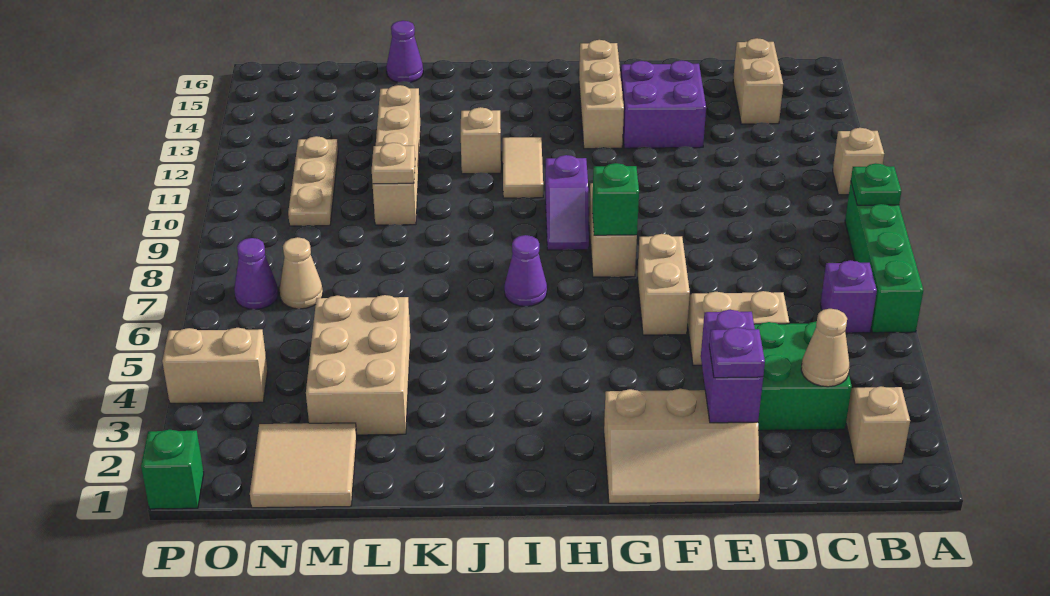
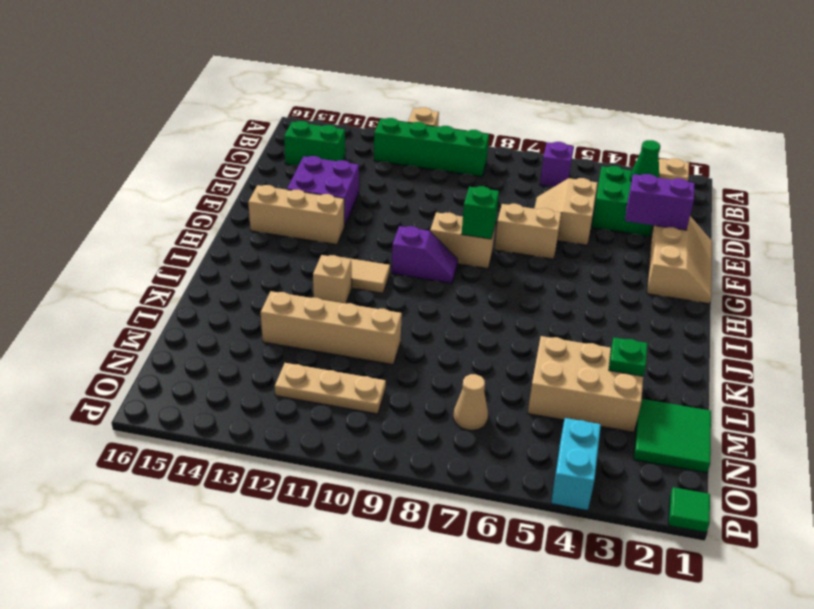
green 1x4 brick [845,182,923,333] -> green 1x4 brick moved to [374,118,489,177]
green 1x1 plate [851,163,901,205] -> green 1x1 plate moved to [609,338,648,376]
tan 1x1 cone [801,309,849,387] -> green 1x1 cone [630,140,660,182]
tan 1x2 brick [733,38,783,124] -> green 1x2 brick [284,121,345,166]
purple 1x1 plate [709,327,765,378] -> none
purple 1x1 cone [504,235,547,306] -> none
tan 1x1 plate [372,143,415,184] -> none
purple 1x1 cone [386,21,423,82] -> none
tan 2x2 tile [250,423,357,508] -> green 2x2 tile [634,399,711,473]
tan 1x2 brick [162,328,268,403] -> cyan 1x2 brick [551,418,601,510]
purple 1x1 cone [234,238,278,309] -> none
green 1x1 brick [141,430,204,509] -> green 1x1 tile [669,487,710,532]

